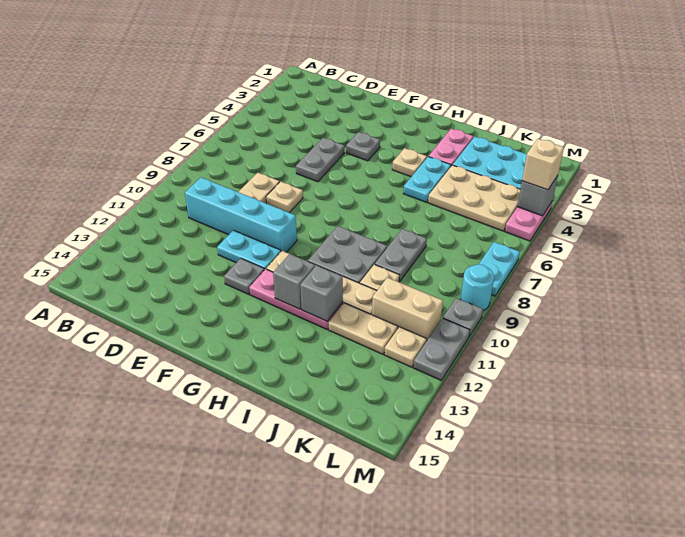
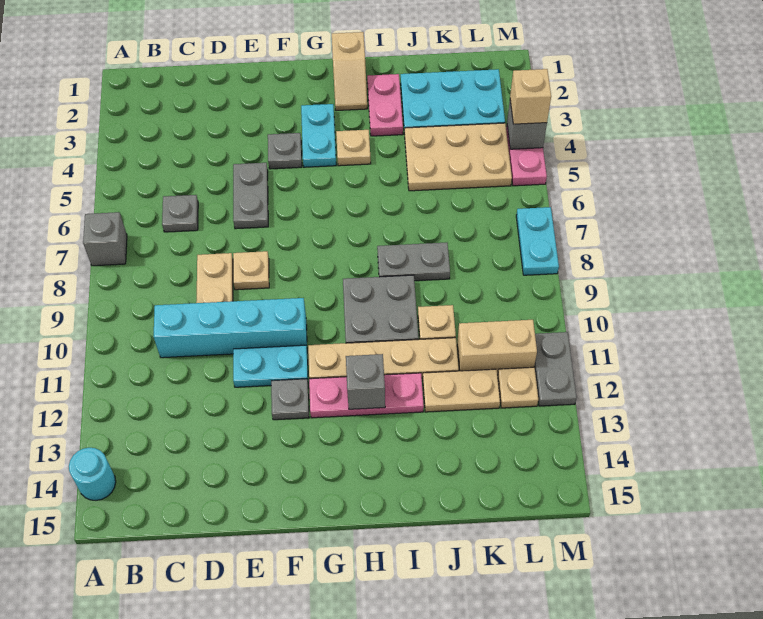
none -> tan 1x2 slope [332,32,367,111]
cyan 1x2 plate [403,156,451,202] -> cyan 1x2 plate moved to [301,104,336,167]
grey 1x1 brick [300,265,343,321] -> grey 1x1 brick moved to [83,212,127,266]
grey 1x2 plate [375,229,427,282] -> grey 1x2 plate turned to [377,242,450,281]
cyan 1x1 round brick [461,264,494,311] -> cyan 1x1 round brick moved to [69,448,116,500]
grey 1x1 plate [443,298,483,336] -> grey 1x1 plate moved to [162,195,198,232]

